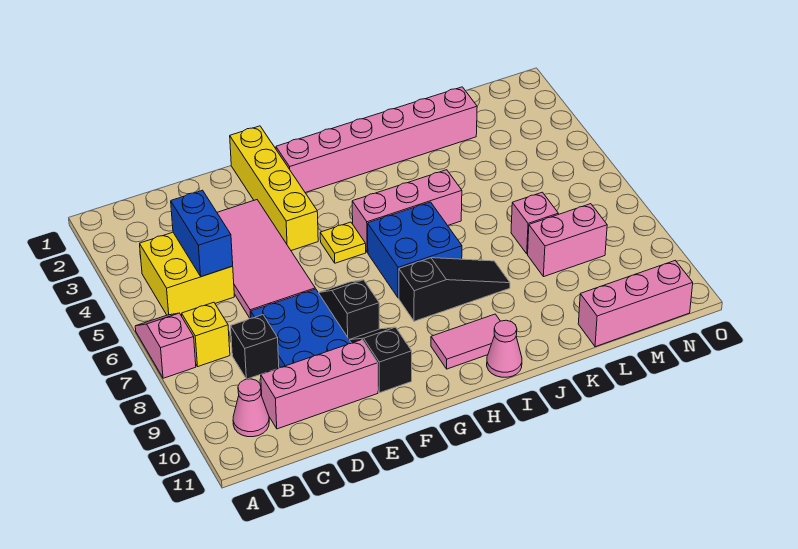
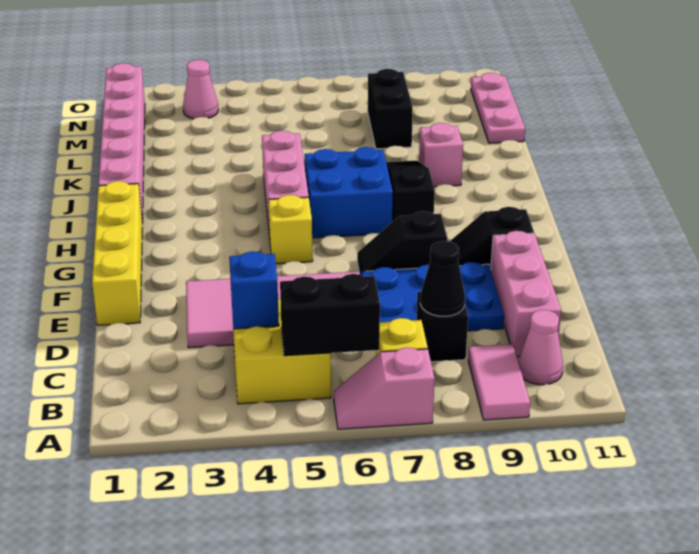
none -> black 1x2 brick [280,274,380,356]
blue 1x2 brick [171,190,233,277] -> blue 1x1 brick [229,251,279,329]
none -> black 1x1 cone [420,241,465,316]
yellow 1x4 brick [230,126,318,250] -> yellow 1x4 brick turned to [92,181,142,325]
pink 1x6 brick [276,87,477,193] -> pink 1x6 brick moved to [99,63,145,223]
yellow 1x1 plate [320,222,366,263] -> yellow 1x1 brick [268,195,313,264]
pink 1x2 tile [431,314,500,369] -> pink 1x2 tile moved to [468,344,530,420]
pink 1x1 cone [487,320,522,377] -> pink 1x1 cone moved to [183,60,218,119]
pink 1x1 brick [511,192,558,254] -> pink 1x1 brick moved to [419,123,463,187]
pink 1x2 brick [528,204,607,277] -> black 1x2 brick [368,69,413,149]
pink 1x3 brick [578,261,693,347] -> pink 1x3 plate [471,73,525,143]

